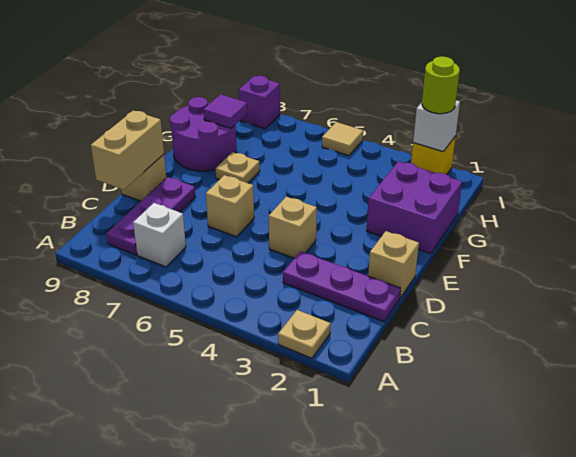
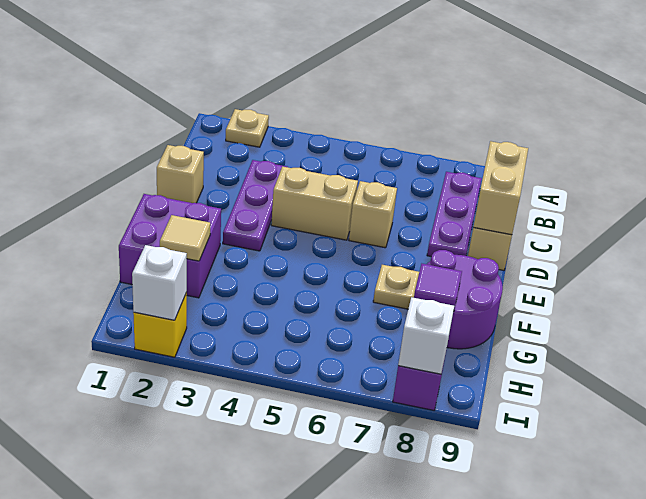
white 1x1 brick [133,203,186,267] -> white 1x1 brick moved to [398,297,454,374]
purple 1x3 plate [283,251,401,322] -> purple 1x3 plate turned to [223,160,287,251]
tan 1x1 brick [269,196,317,258] -> tan 1x2 brick [271,167,358,240]
lime 1x1 round brick [422,56,460,114] -> none
tan 1x1 tile [322,122,363,156] -> tan 1x1 tile moved to [160,215,210,261]

